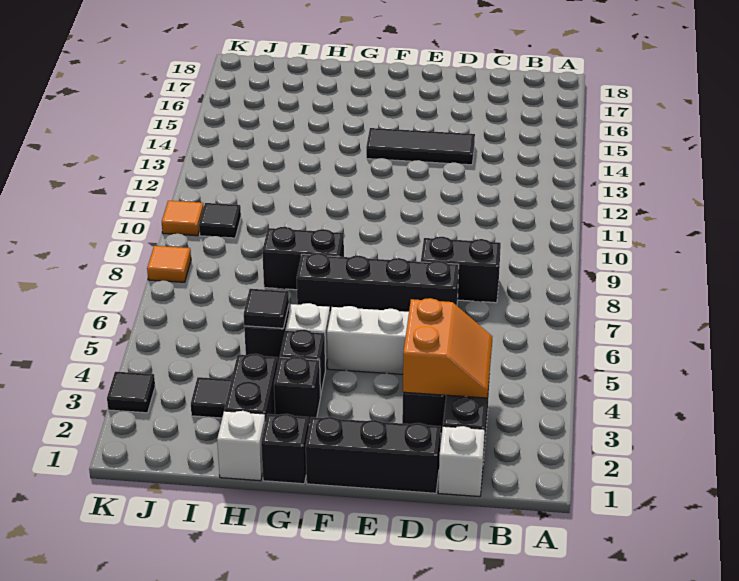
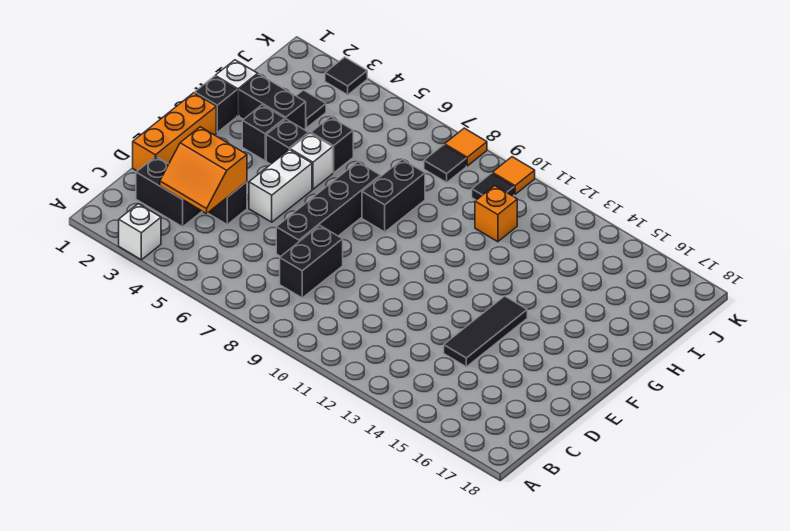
white 1x1 brick [438,426,485,497] -> white 1x1 brick moved to [119,204,161,260]
black 1x3 brick [306,417,441,493] -> orange 1x3 brick [133,93,216,171]
black 1x1 tile [244,289,289,328] -> black 1x1 tile moved to [424,145,466,182]
none -> orange 1x1 brick [475,186,517,242]

